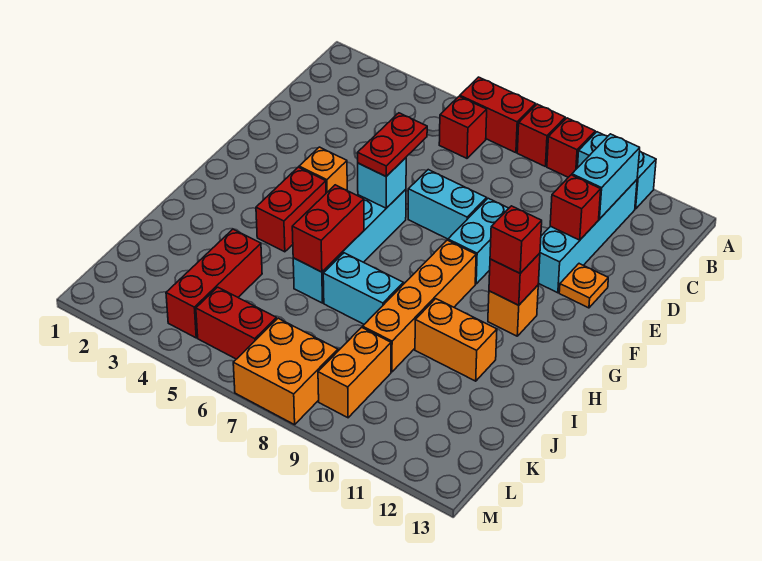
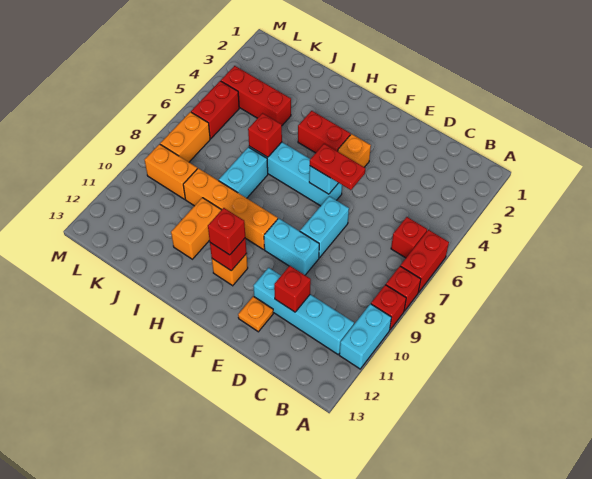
cyan 1x2 brick [572,134,640,219] -> none
red 1x2 brick [292,185,364,272] -> red 1x1 brick [248,113,282,157]
orange 2x2 brick [233,318,338,425] -> orange 1x2 brick [160,112,210,162]

